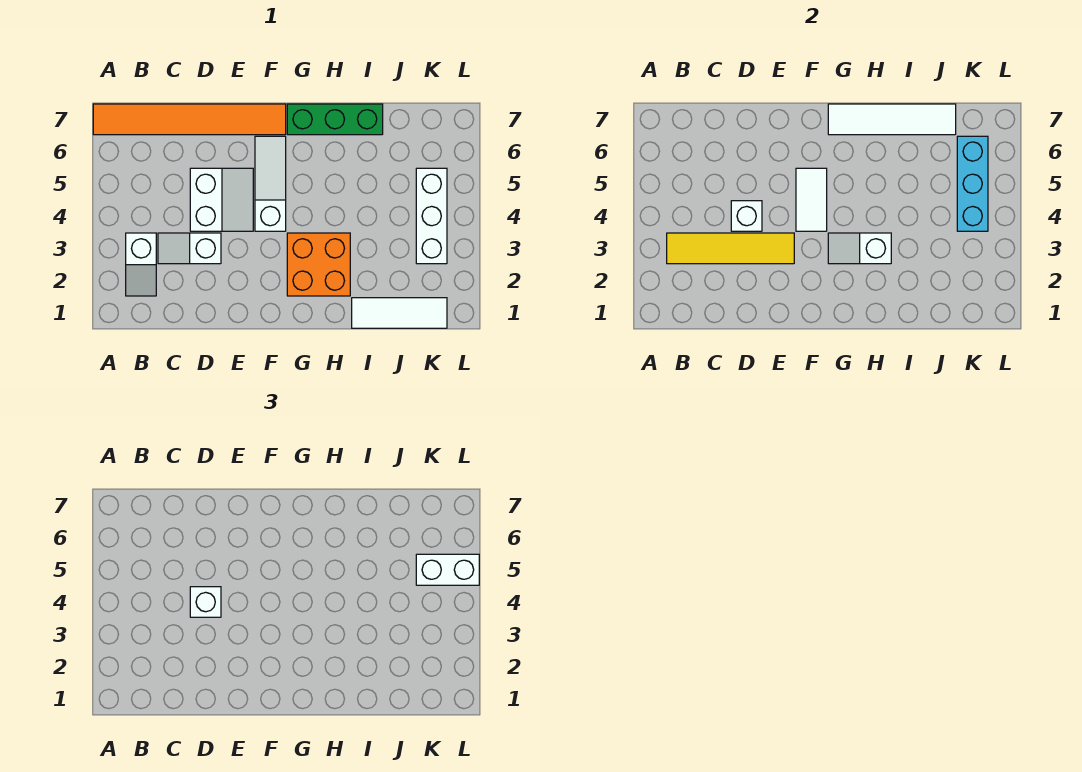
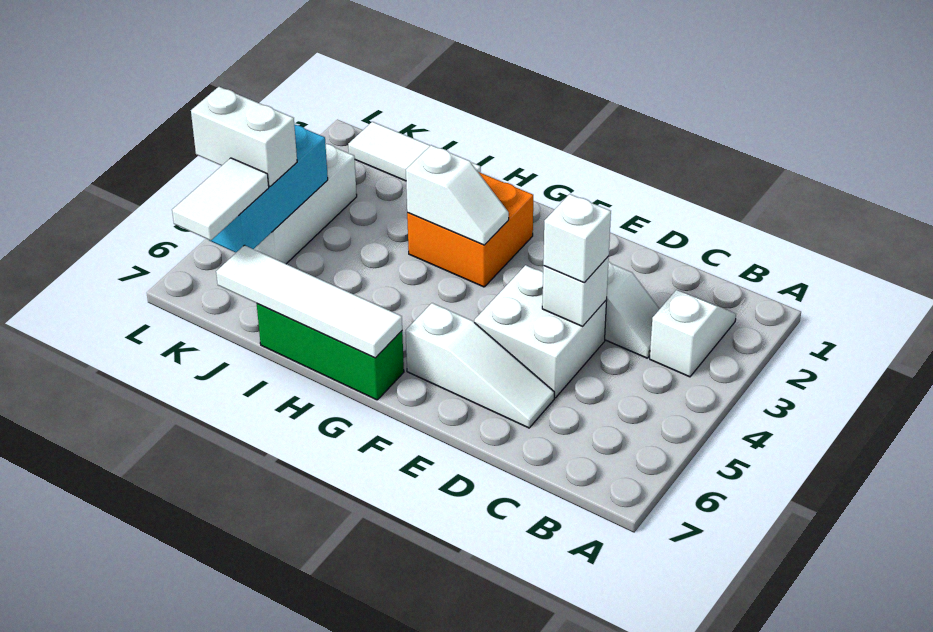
orange 1x6 tile [93,104,286,135] -> none
yellow 1x4 tile [667,233,794,264] -> none
white 2x2 slope [190,168,253,231] -> white 2x2 brick [474,265,607,398]
white 1x3 slope [255,136,286,231] -> white 1x3 slope turned to [406,303,554,428]
white 1x2 tile [796,168,827,231] -> white 1x2 tile moved to [172,158,269,240]

